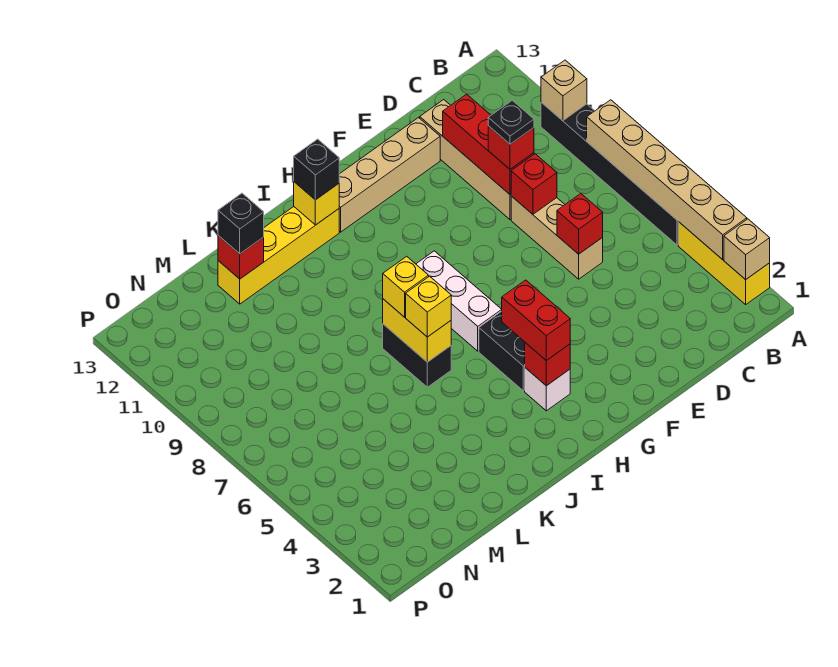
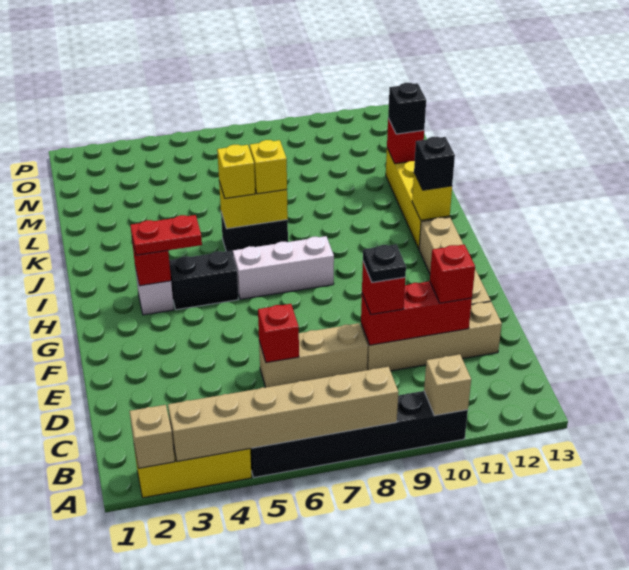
red 1x1 brick [511,154,557,214] -> red 1x1 brick moved to [430,245,475,303]
red 1x2 brick [502,280,570,361] -> red 1x2 plate [130,215,202,255]

